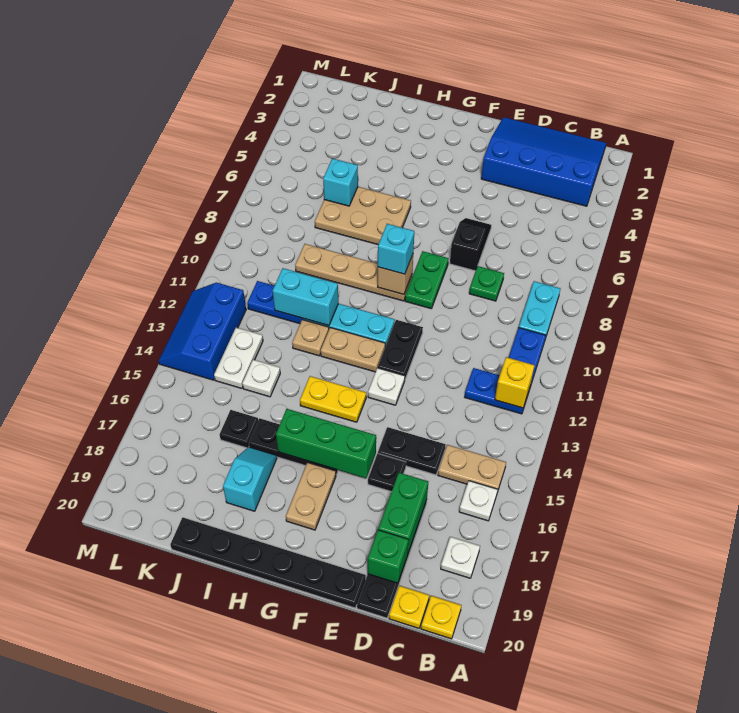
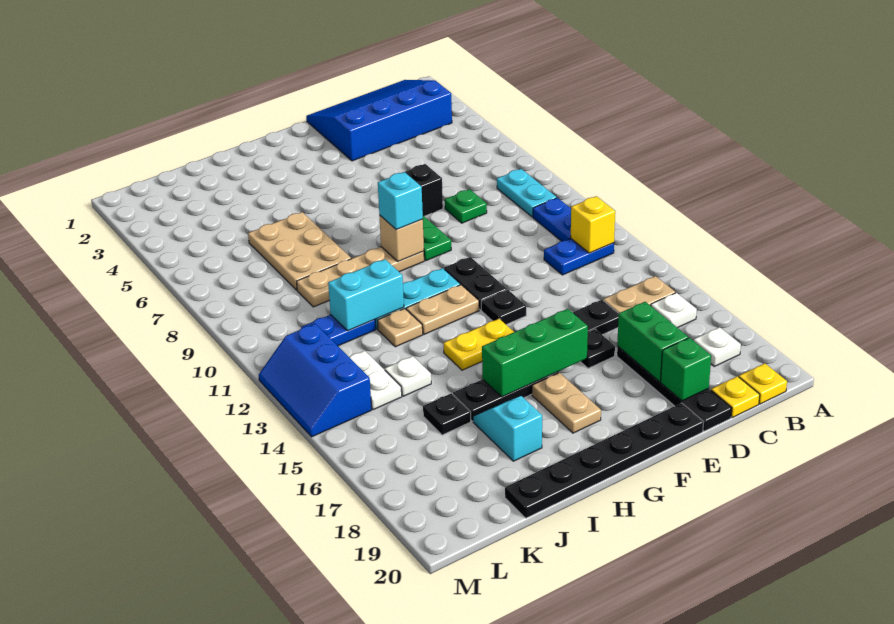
white 1x1 plate [368,368,405,405] -> black 1x1 plate [481,290,526,325]
tan 2x3 plate [315,187,411,244] -> tan 2x3 plate turned to [248,212,351,290]
cyan 1x1 brick [323,158,358,206] -> none

